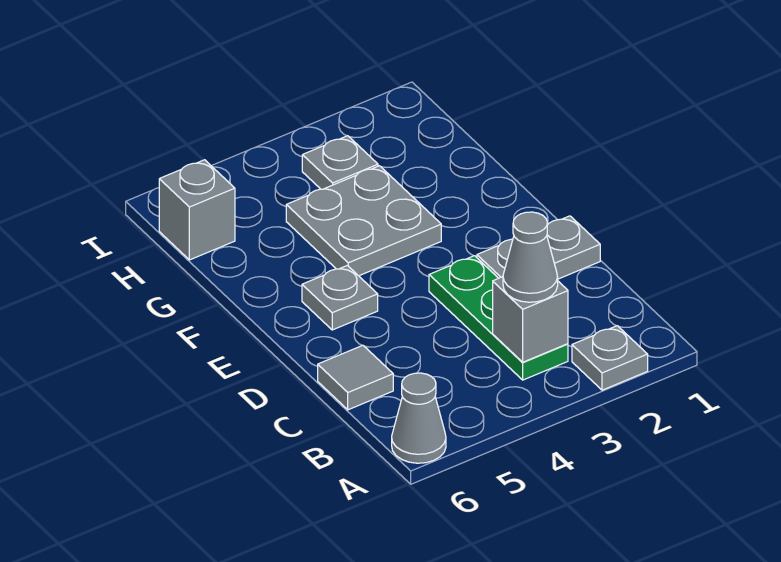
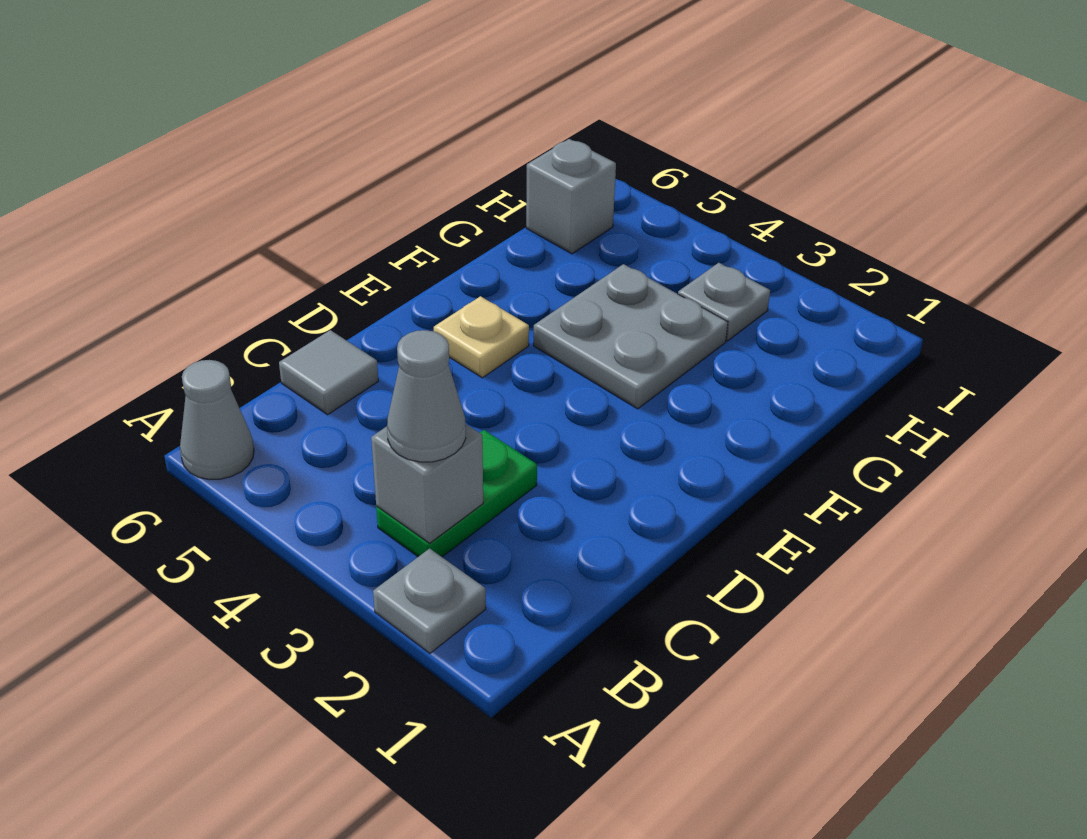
green 1x3 plate [429,256,568,380] -> green 1x2 plate [376,430,537,557]
grey 1x2 plate [477,216,600,279] -> none
grey 1x1 plate [302,265,378,330] -> tan 1x1 plate [434,296,529,378]

